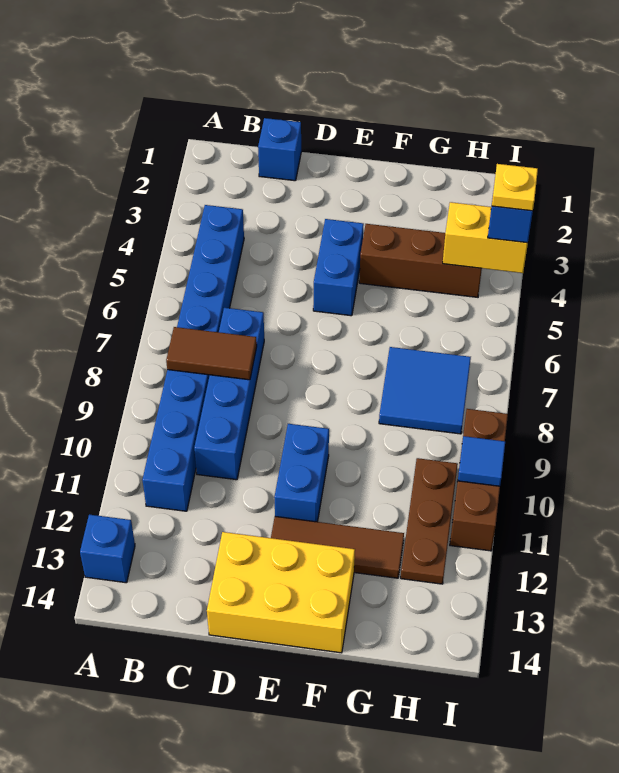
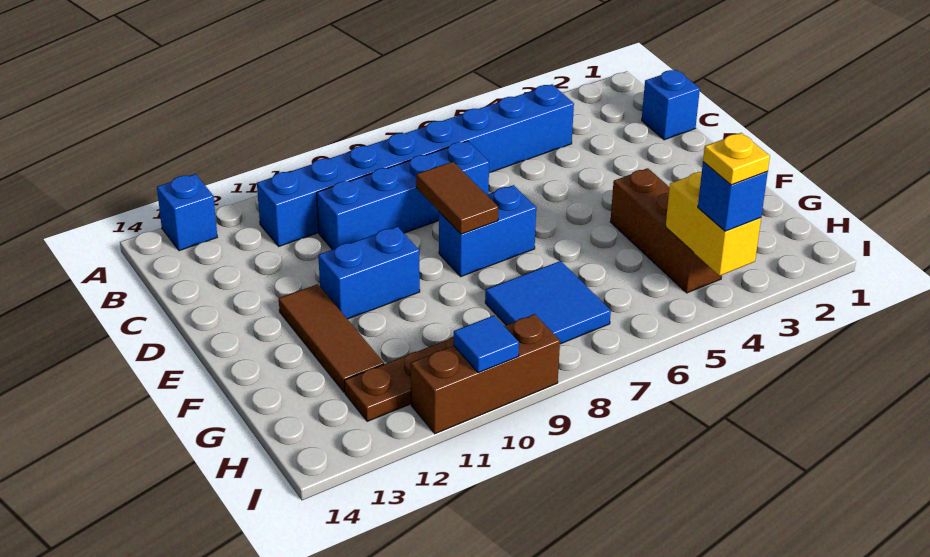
brown 1x2 tile [166,327,257,380] -> brown 1x2 tile moved to [416,162,498,234]
yellow 2x3 brick [207,532,355,653] -> none
blue 1x2 brick [313,219,364,316] -> blue 1x2 brick moved to [439,185,536,276]

